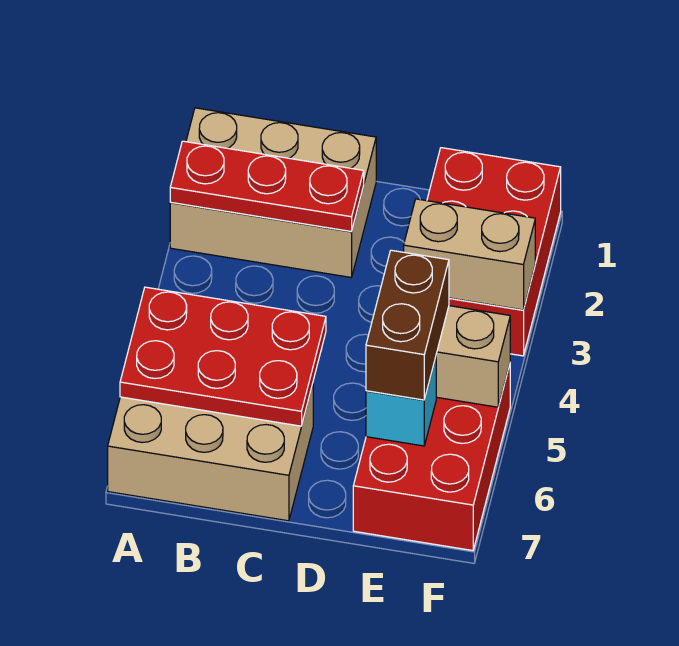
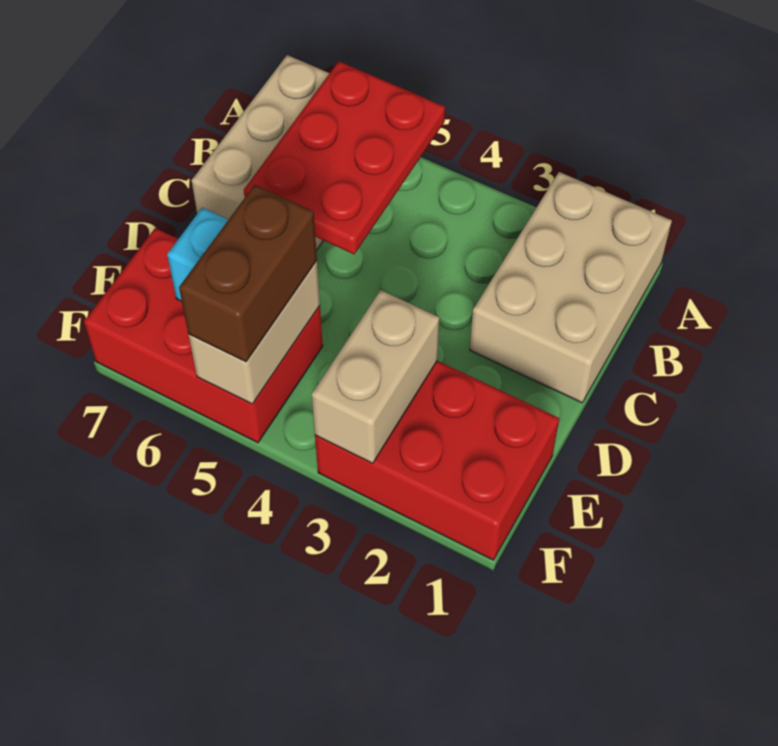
red 1x3 plate [170,141,364,232] -> none
brown 1x2 brick [366,250,449,400] -> brown 1x2 brick turned to [179,185,317,362]

